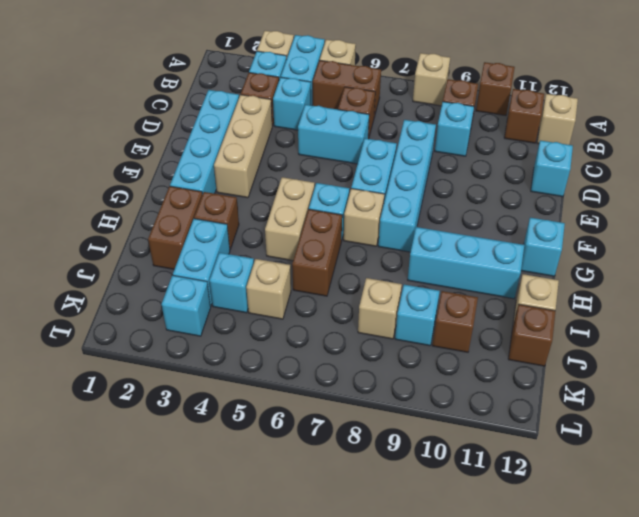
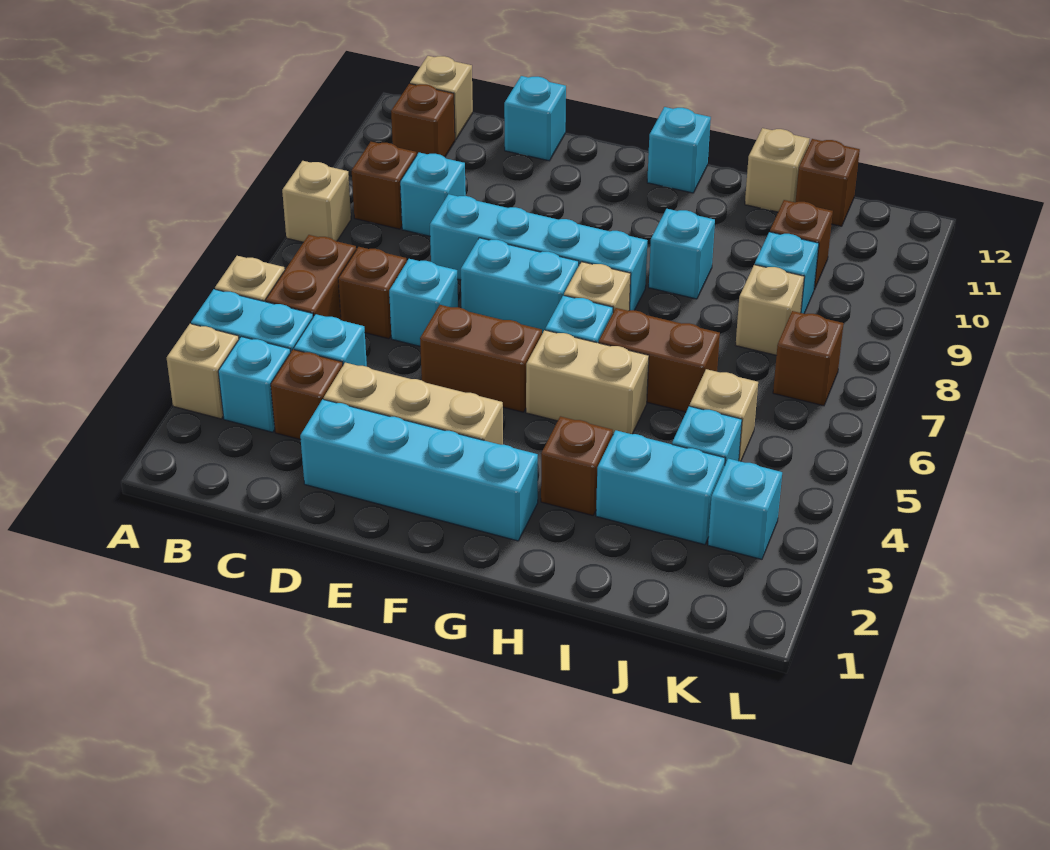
brown 1x1 brick [476,62,515,116] -> brown 1x1 brick moved to [773,311,844,406]
cyan 1x2 brick [298,105,369,164] -> cyan 1x1 brick [389,259,458,346]
brown 1x2 brick [148,186,202,269] -> brown 1x2 brick moved to [420,305,542,412]
cyan 1x3 brick [408,227,524,299] -> cyan 1x1 brick [649,209,715,299]

